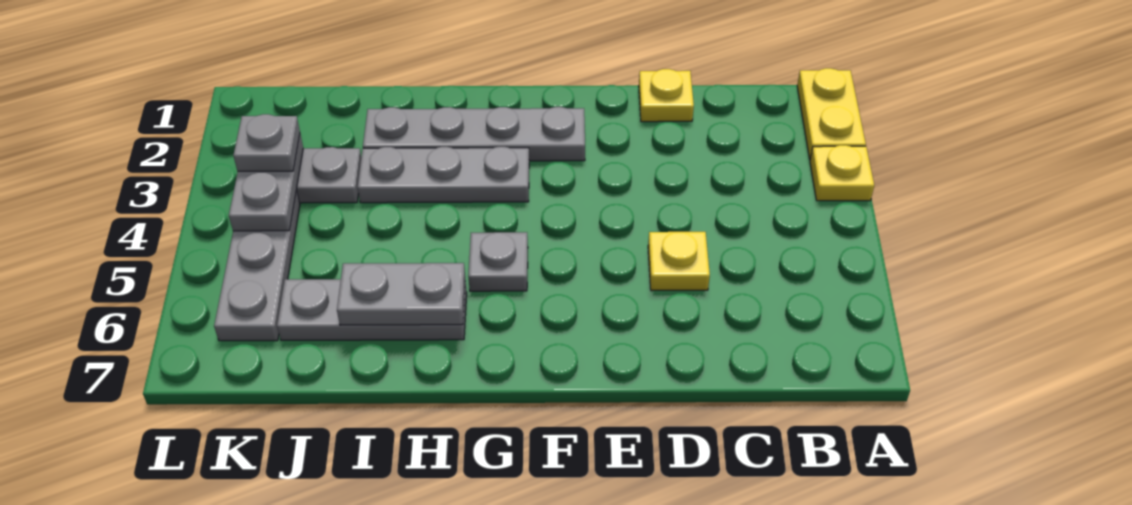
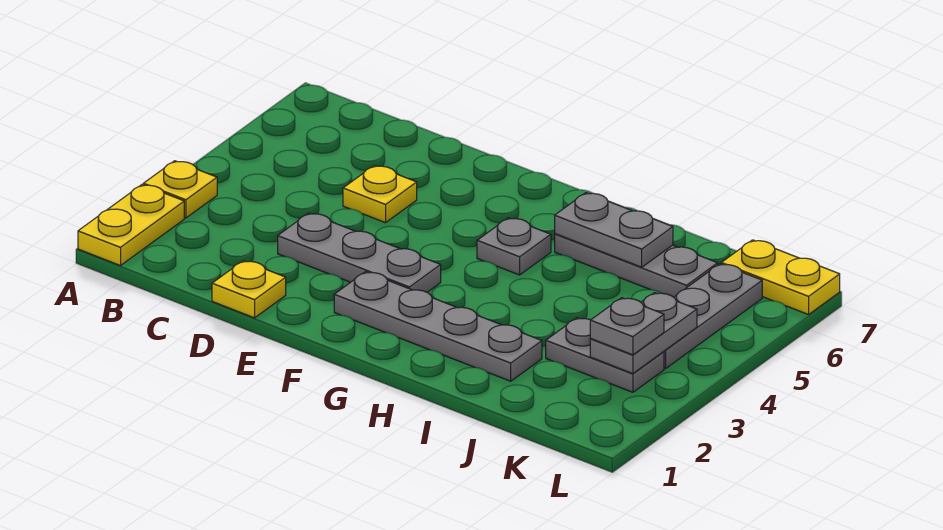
grey 1x3 plate [358,147,529,203] -> grey 1x3 plate moved to [278,213,441,292]
none -> yellow 1x2 plate [721,240,840,315]

